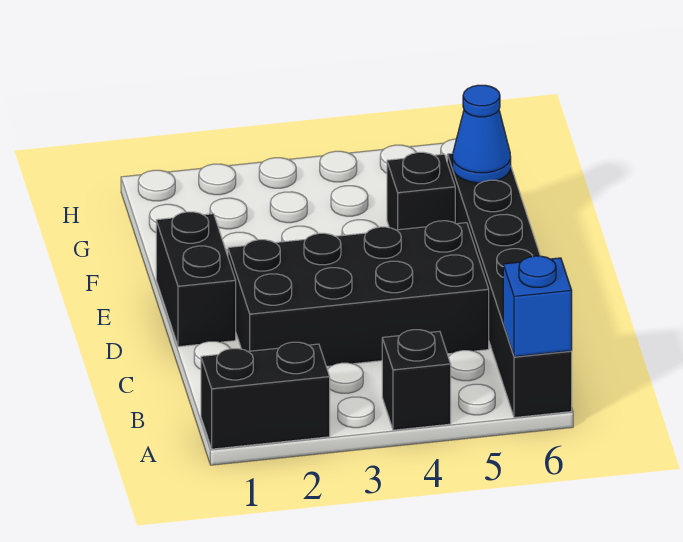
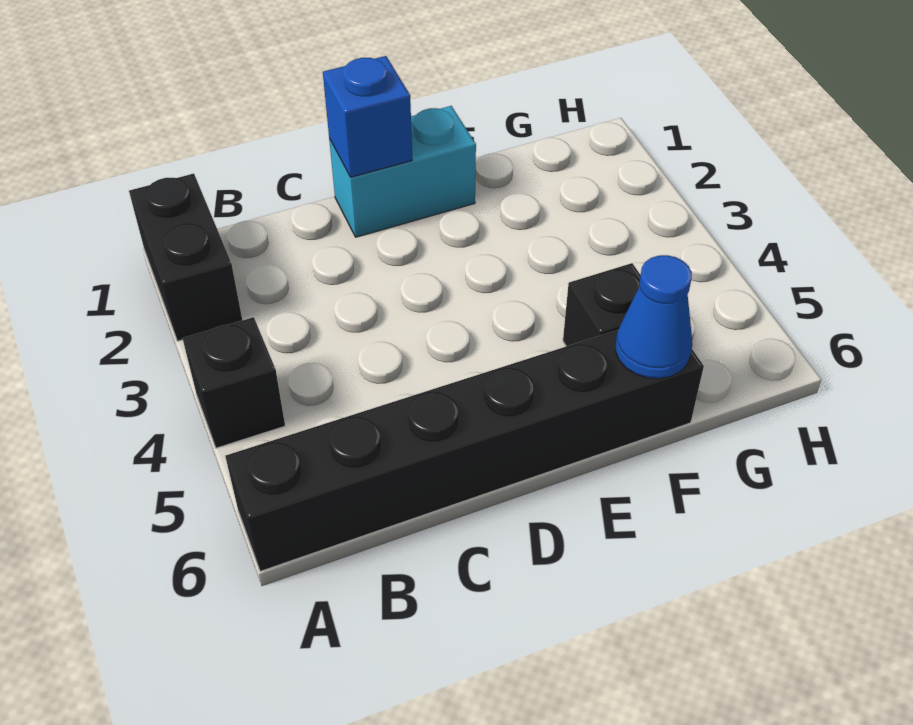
blue 1x1 brick [503,256,572,357] -> blue 1x1 brick moved to [323,56,412,177]
black 2x4 brick [228,221,489,367] -> none
black 1x2 brick [156,212,236,347] -> cyan 1x2 brick [329,106,476,237]

